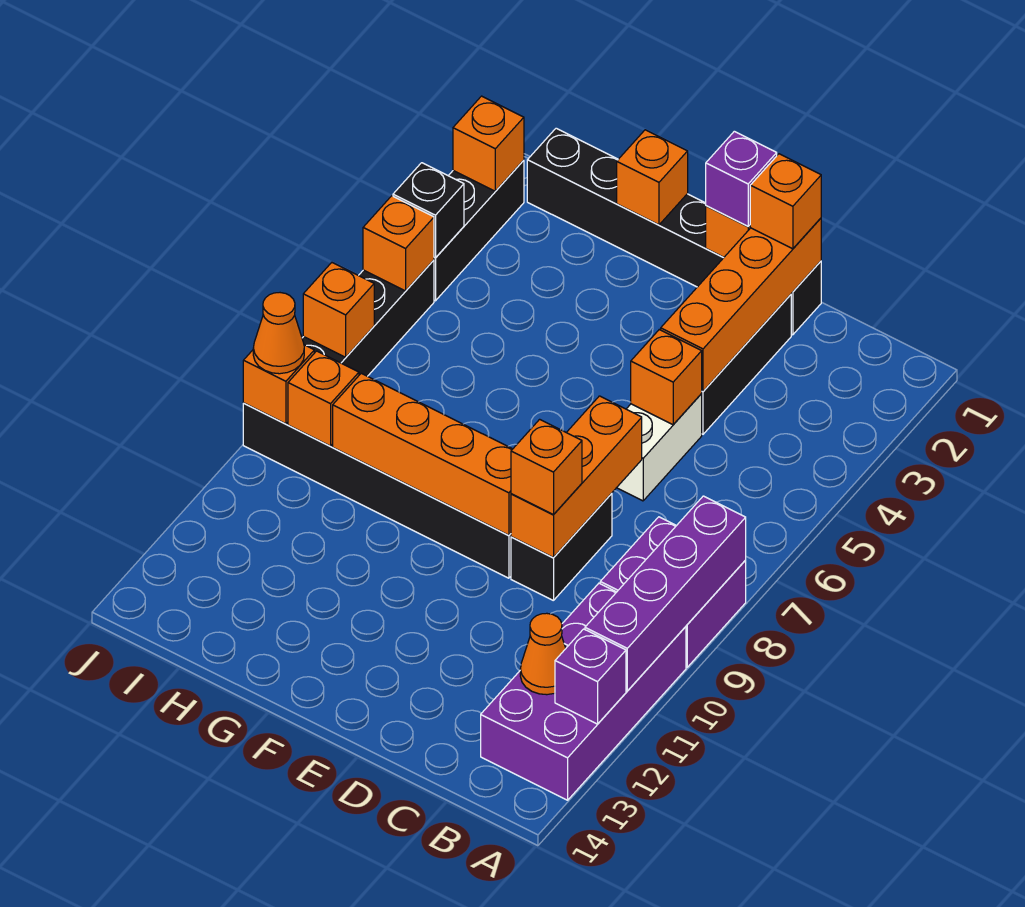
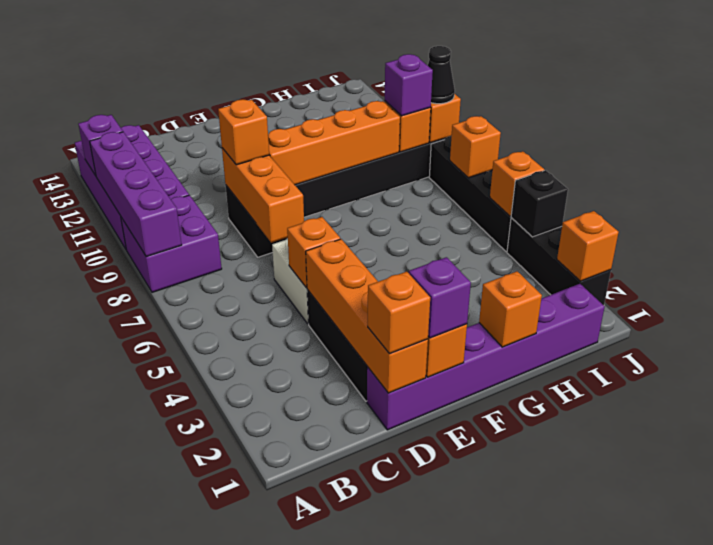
orange 1x1 cone [520,613,566,695] -> none
black 1x6 brick [527,128,821,335] -> purple 1x6 brick [367,284,605,430]
none -> purple 1x1 brick [385,54,433,116]
orange 1x1 cone [253,293,304,374] -> black 1x1 cone [428,46,455,104]

